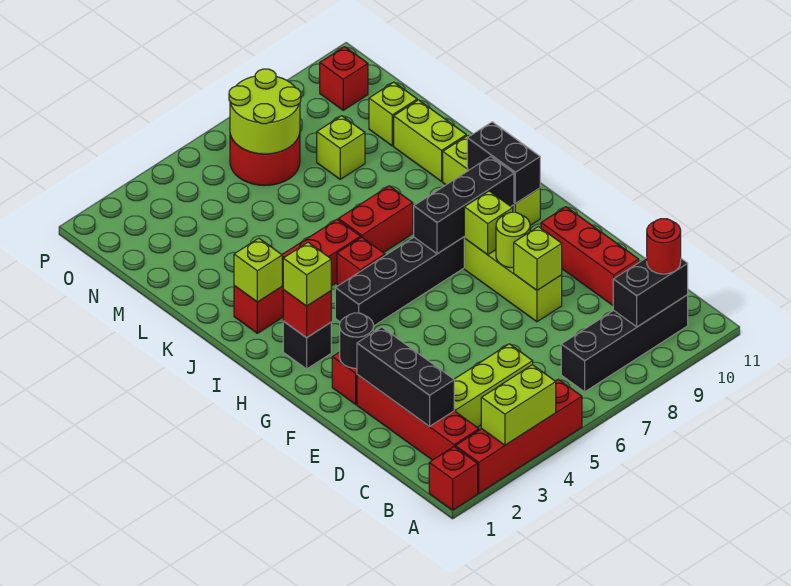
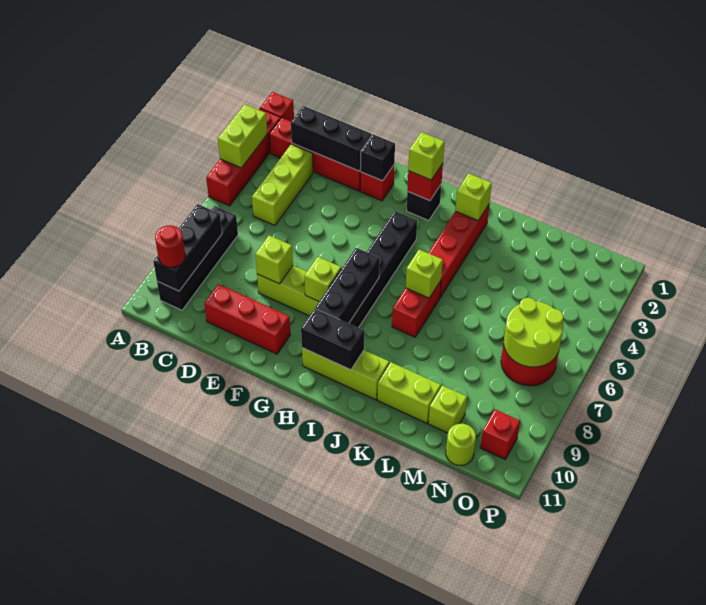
black 1x2 brick [613,258,688,327] -> black 1x3 brick [153,204,222,291]
black 1x1 round brick [340,313,373,368] -> black 1x1 brick [360,134,395,181]
lime 1x1 round brick [496,212,530,268] -> lime 1x1 round brick moved to [446,424,476,466]
red 1x1 brick [337,237,385,285] -> none
lime 1x1 brick [317,116,365,179] -> lime 1x1 brick moved to [406,250,443,298]

